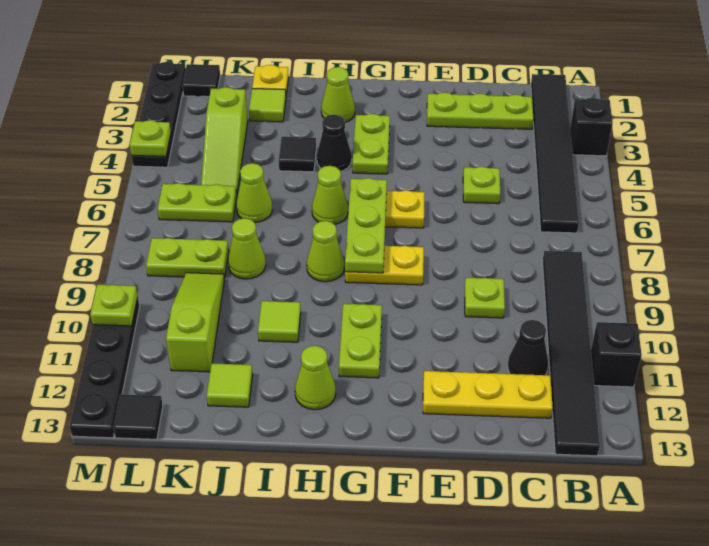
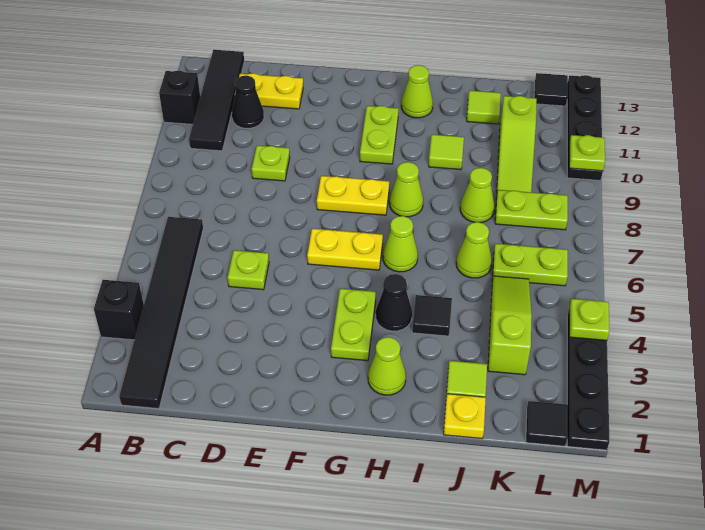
black 1x6 tile [543,251,600,456] -> black 1x4 tile [189,50,244,151]
lime 1x3 plate [427,92,533,129] -> none
yellow 1x3 plate [423,371,553,418] -> yellow 1x2 plate [235,73,303,109]
lime 1x3 plate [345,178,387,273] -> none

